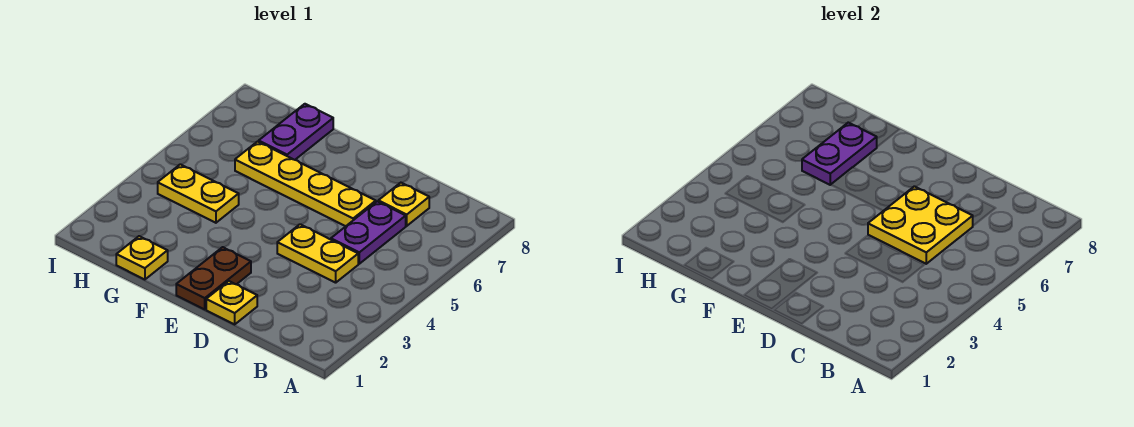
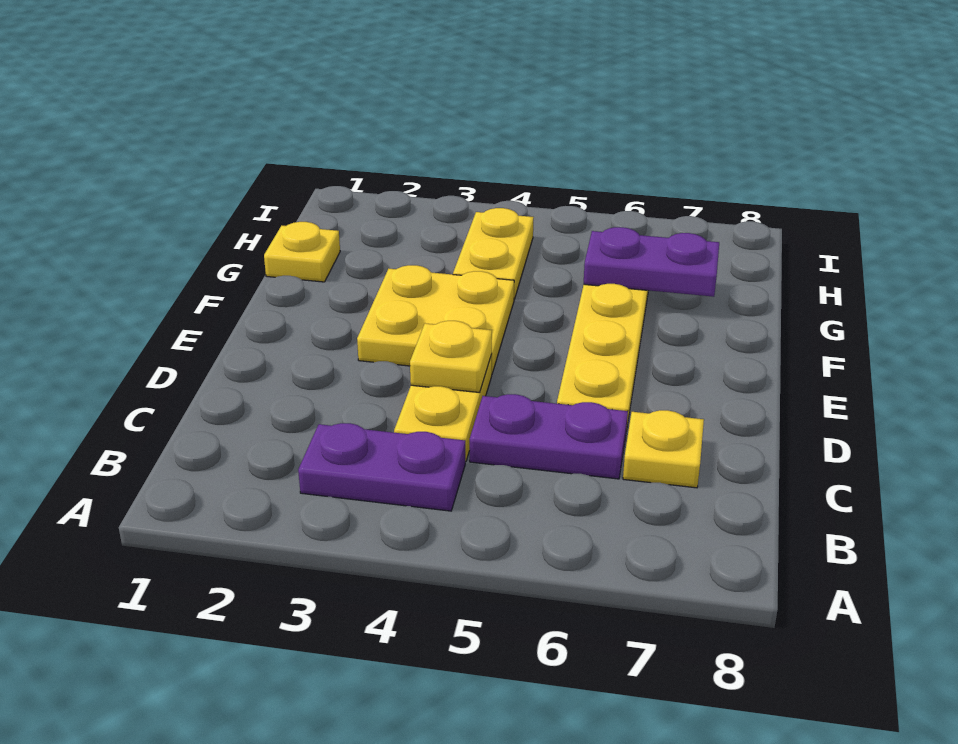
yellow 2x2 plate [868,186,973,264] -> yellow 2x2 plate moved to [357,265,514,373]
yellow 1x1 plate [206,281,257,324] -> yellow 1x1 plate moved to [410,321,492,393]
brown 1x2 plate [176,247,251,309] -> none
purple 1x2 plate [259,104,333,160] -> purple 1x2 plate moved to [298,423,465,511]

